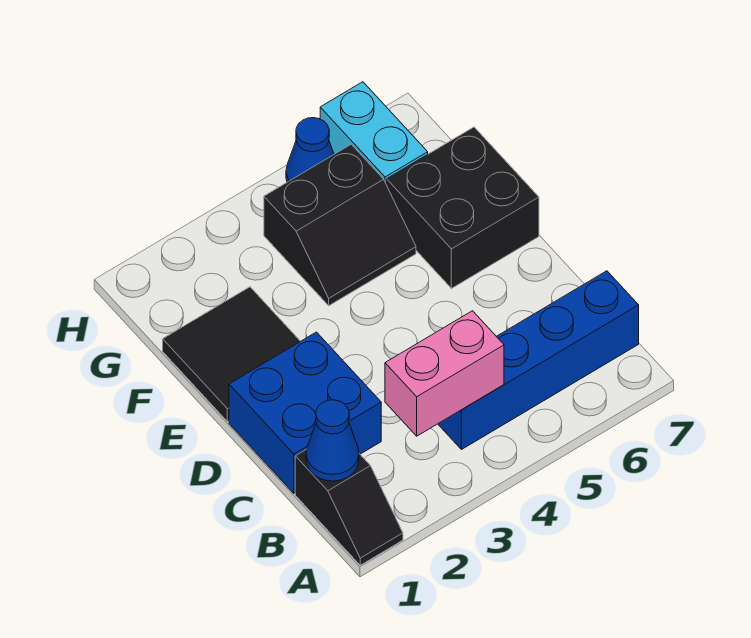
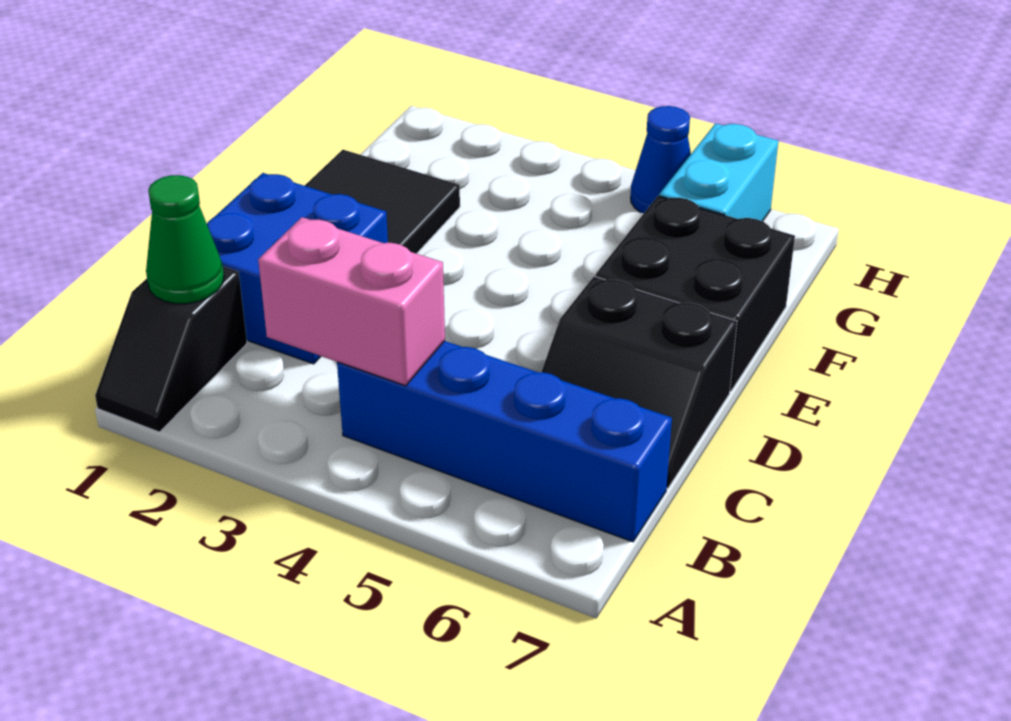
blue 1x1 cone [306,400,359,481] -> green 1x1 cone [146,175,224,304]
black 2x2 slope [264,144,416,306] -> black 2x2 slope moved to [542,276,737,489]

